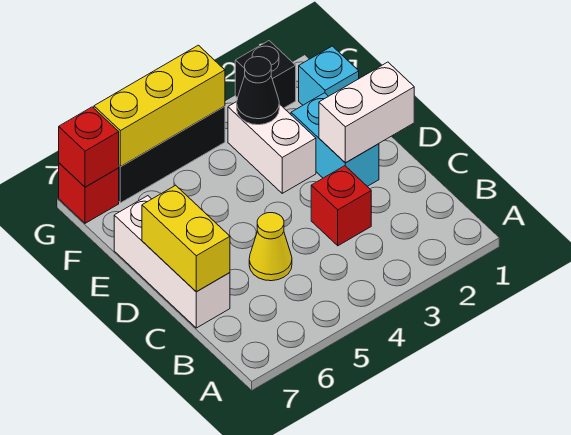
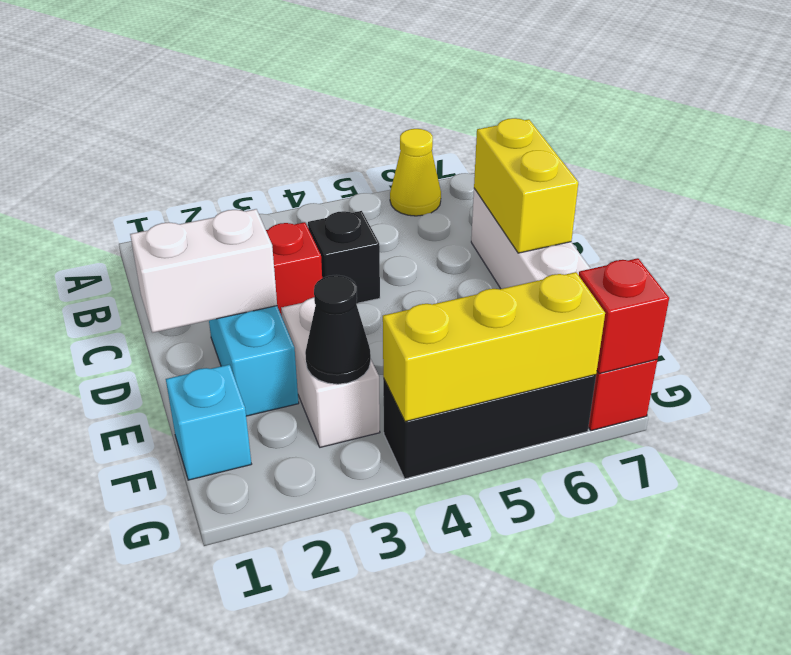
yellow 1x1 cone [249,213,292,281] -> yellow 1x1 cone moved to [390,129,441,216]
black 1x1 brick [235,41,296,108] -> black 1x1 brick moved to [308,211,380,303]

